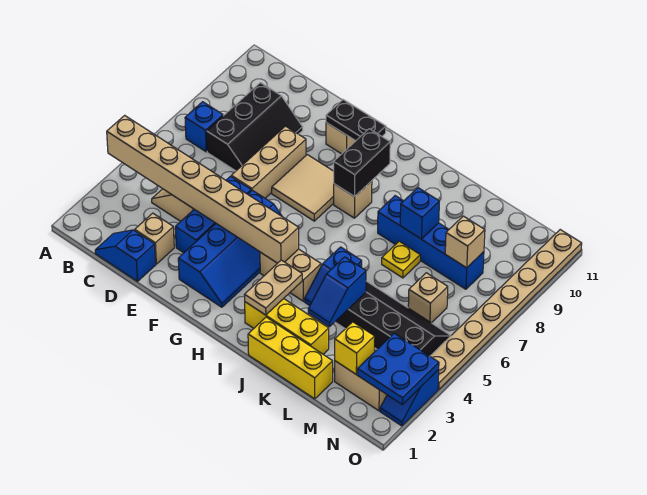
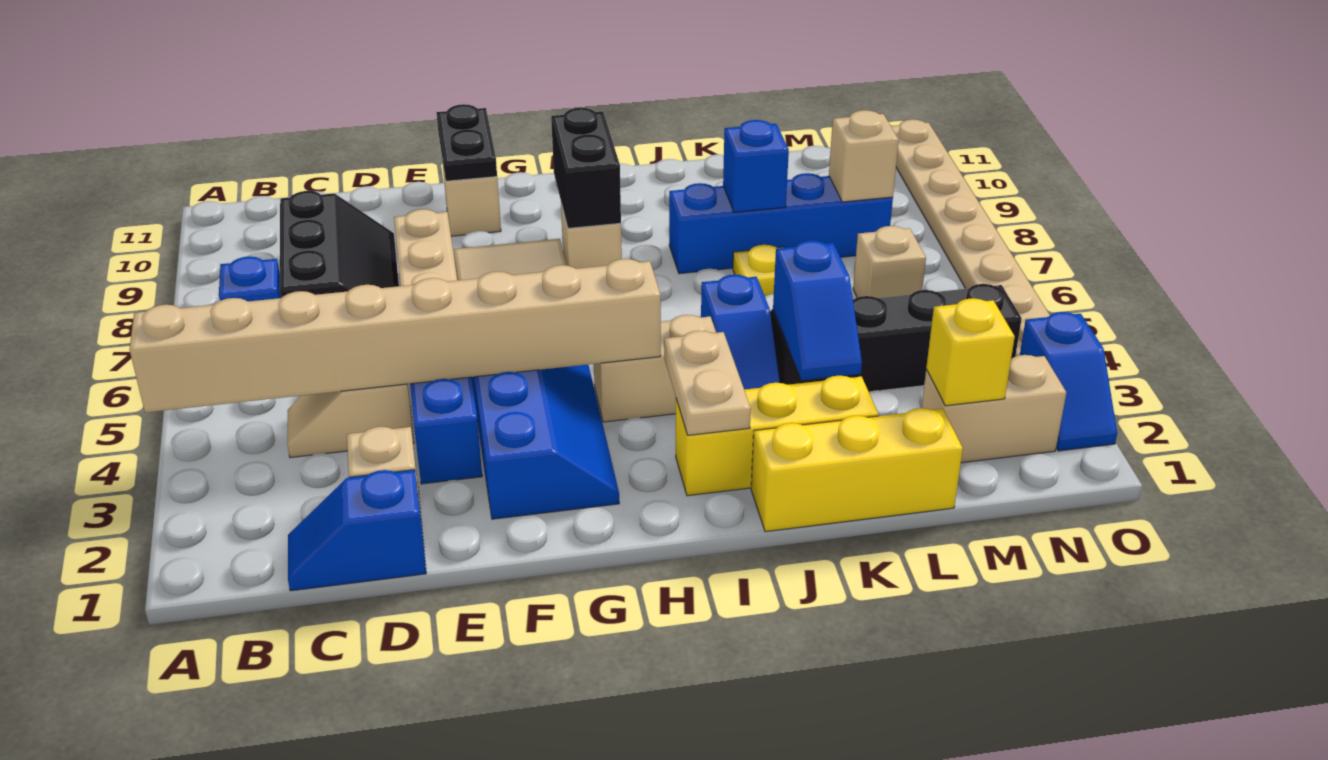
black 1x2 plate [326,100,386,141] -> black 1x2 plate turned to [436,104,497,181]
blue 2x2 plate [358,333,439,404] -> none

